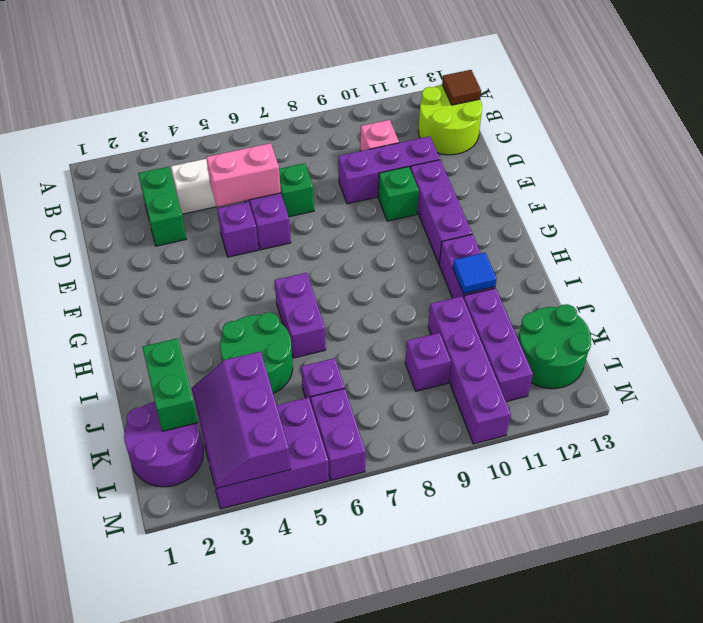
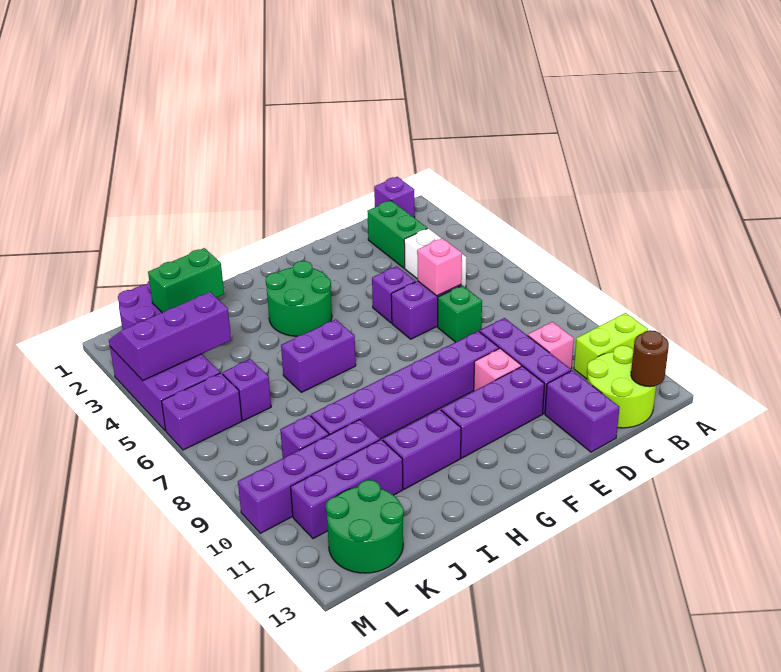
none -> lime 1x2 brick [574,313,648,379]
none -> purple 1x1 brick [374,177,415,218]
brown 1x1 tile [442,70,481,105] -> brown 1x1 round brick [631,330,669,387]
green 1x2 brick [138,167,186,246] -> green 1x2 brick turned to [367,201,427,268]
pink 1x2 brick [206,143,281,207] -> pink 1x1 brick [417,238,462,296]
none -> purple 1x2 brick [545,370,620,452]
none -> purple 1x6 brick [311,331,499,439]
green 1x1 brick [378,167,419,221] -> pink 1x1 brick [474,348,521,391]
green 2x2 round brick [220,313,293,394] -> green 2x2 round brick moved to [266,261,332,336]
blue 1x1 tile [453,253,497,294] -> none

